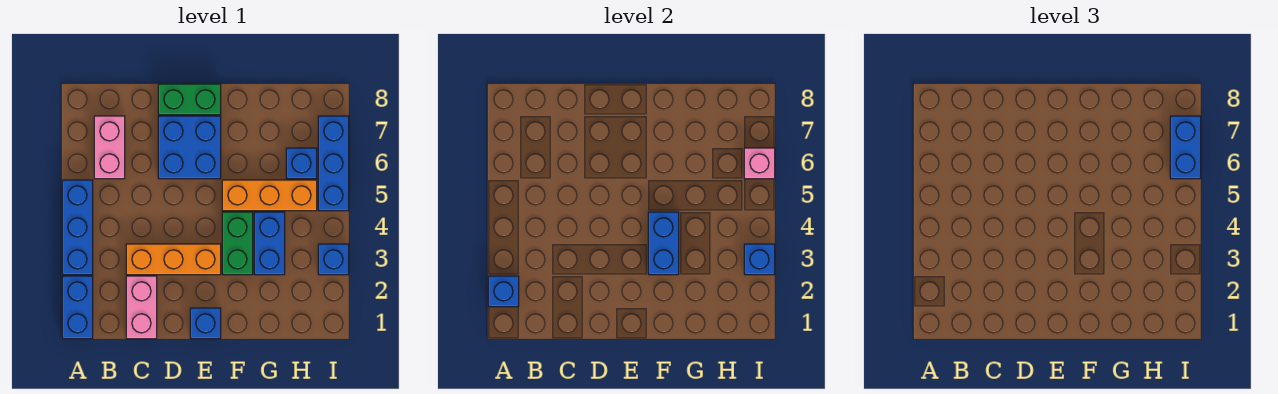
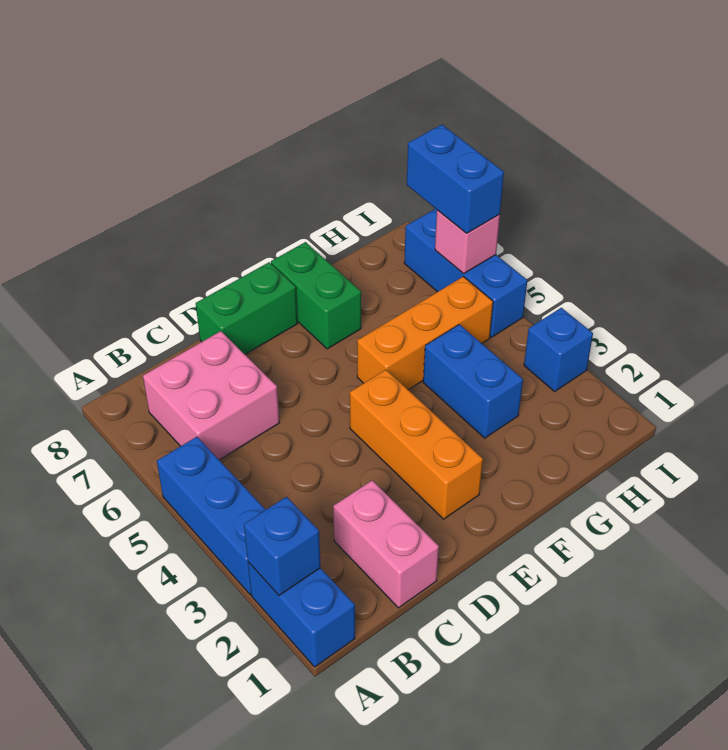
pink 1x2 brick [94,116,125,179] -> pink 2x2 brick [143,331,279,460]
orange 1x3 brick [126,244,221,275] -> orange 1x3 brick turned to [350,370,483,519]
blue 2x2 brick [158,116,221,179] -> none
blue 1x1 brick [190,308,221,339] -> none
green 1x2 brick [222,212,253,275] -> green 1x2 brick moved to [271,242,361,349]
blue 1x2 brick [648,212,679,275] -> none
blue 1x1 brick [286,148,317,179] -> none
blue 1x1 brick [744,244,775,275] -> none

